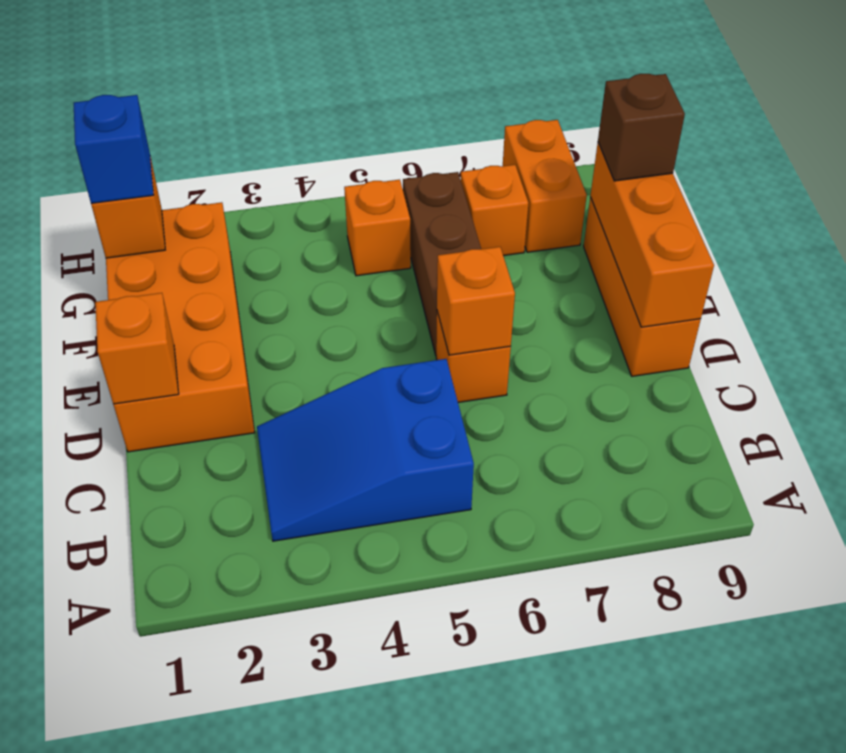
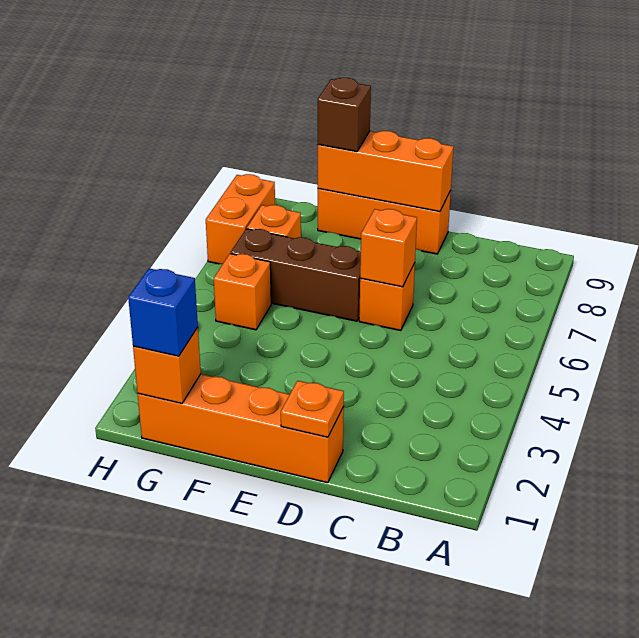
blue 2x3 slope [257,359,474,541] -> none
orange 2x4 brick [106,202,255,452] -> orange 1x4 brick [138,374,344,483]
orange 1x1 brick [95,293,179,404] -> orange 1x1 plate [281,381,344,437]
orange 1x2 brick [503,120,587,252] -> orange 1x2 brick turned to [206,174,275,264]

